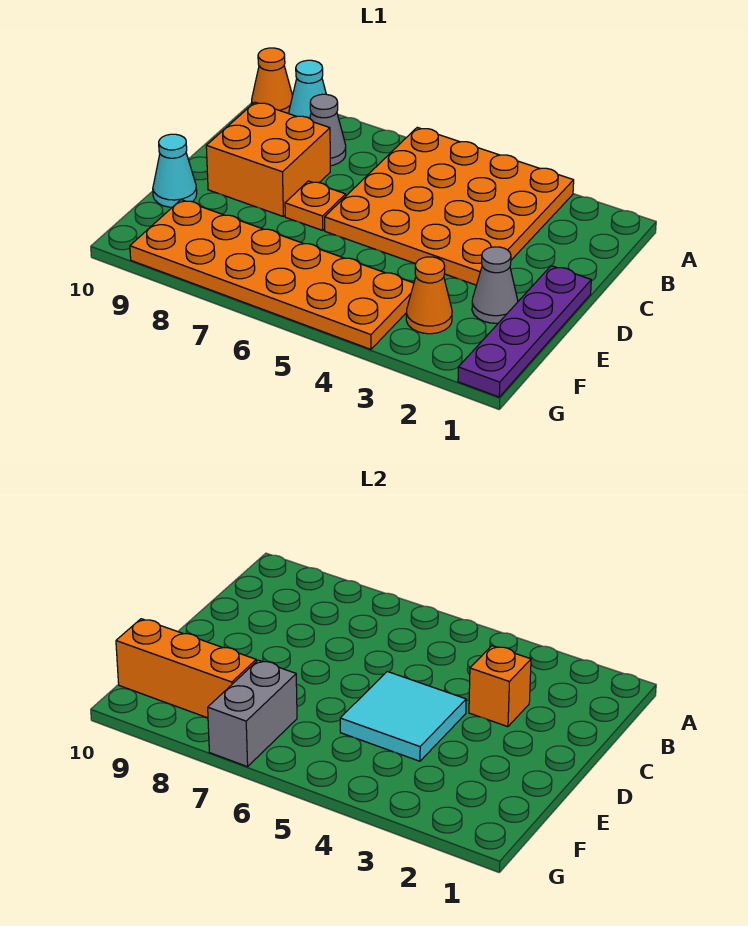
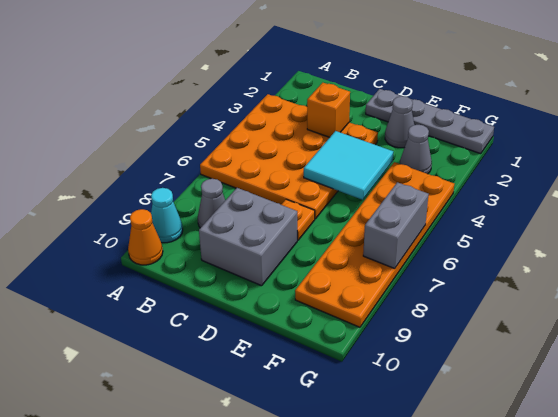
orange 2x2 brick [206,102,330,216] -> grey 2x2 brick [199,188,297,286]
purple 1x4 plate [458,266,591,397] -> grey 1x4 plate [366,89,494,154]
cyan 1x1 cone [153,134,197,207] -> none
orange 1x1 cone [406,257,452,334] -> grey 1x1 cone [400,125,432,174]
grey 1x2 brick [208,660,297,767] -> grey 1x2 brick turned to [363,182,429,269]
orange 1x3 brick [116,619,256,718] -> none

